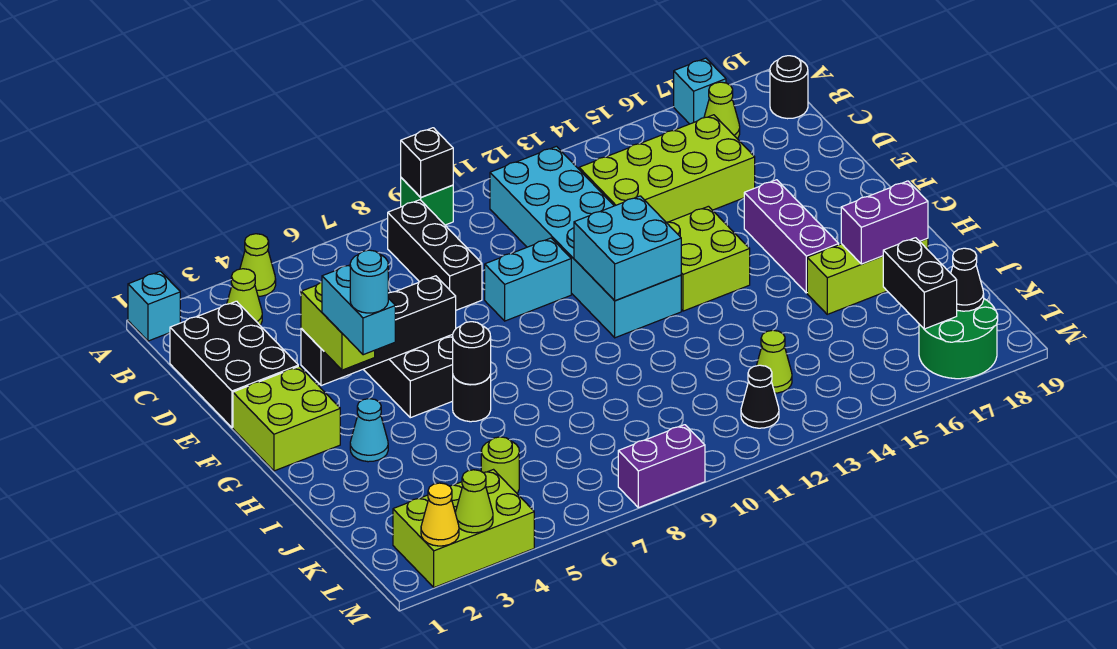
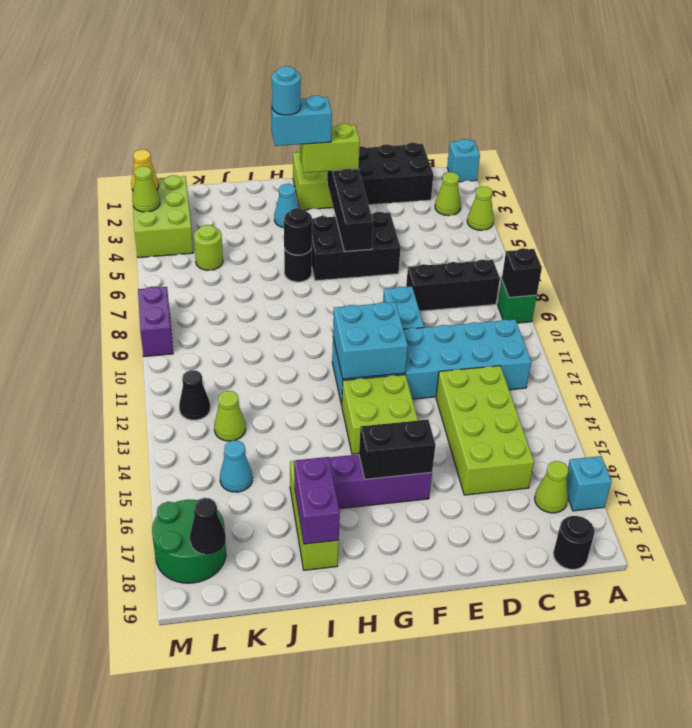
none -> cyan 1x1 cone [220,440,253,492]
black 1x2 brick [883,238,957,329] -> black 1x2 brick moved to [359,420,435,479]

